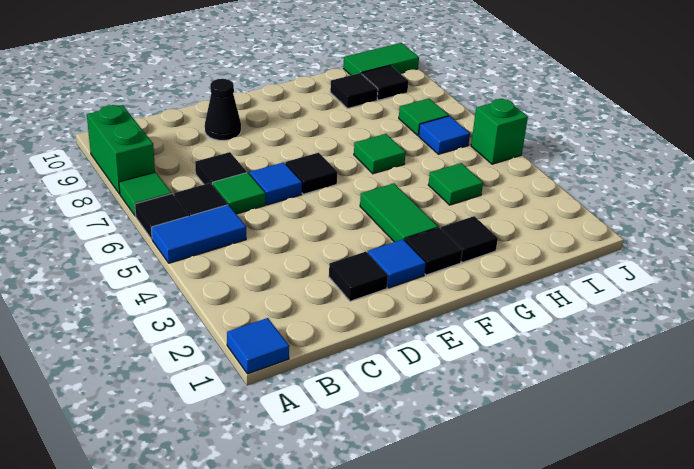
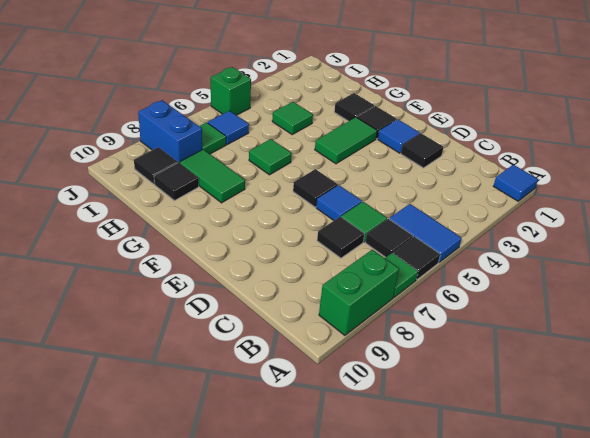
black 1x1 cone [205,79,241,140] -> none
none -> blue 1x2 brick [138,100,202,163]
green 1x2 tile [343,43,419,75] -> green 1x2 tile moved to [180,149,245,203]

